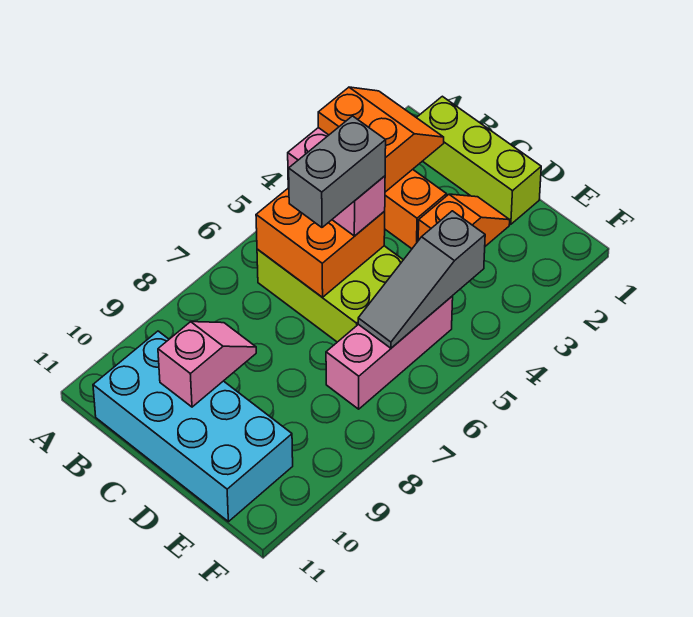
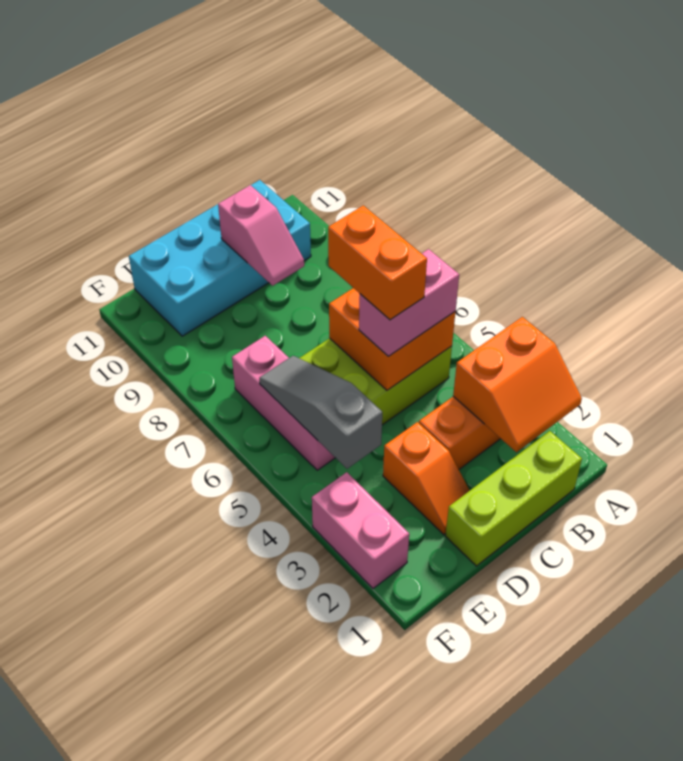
grey 1x2 brick [289,116,386,227] -> orange 1x2 brick [328,205,427,320]
none -> pink 1x2 brick [312,472,409,588]

